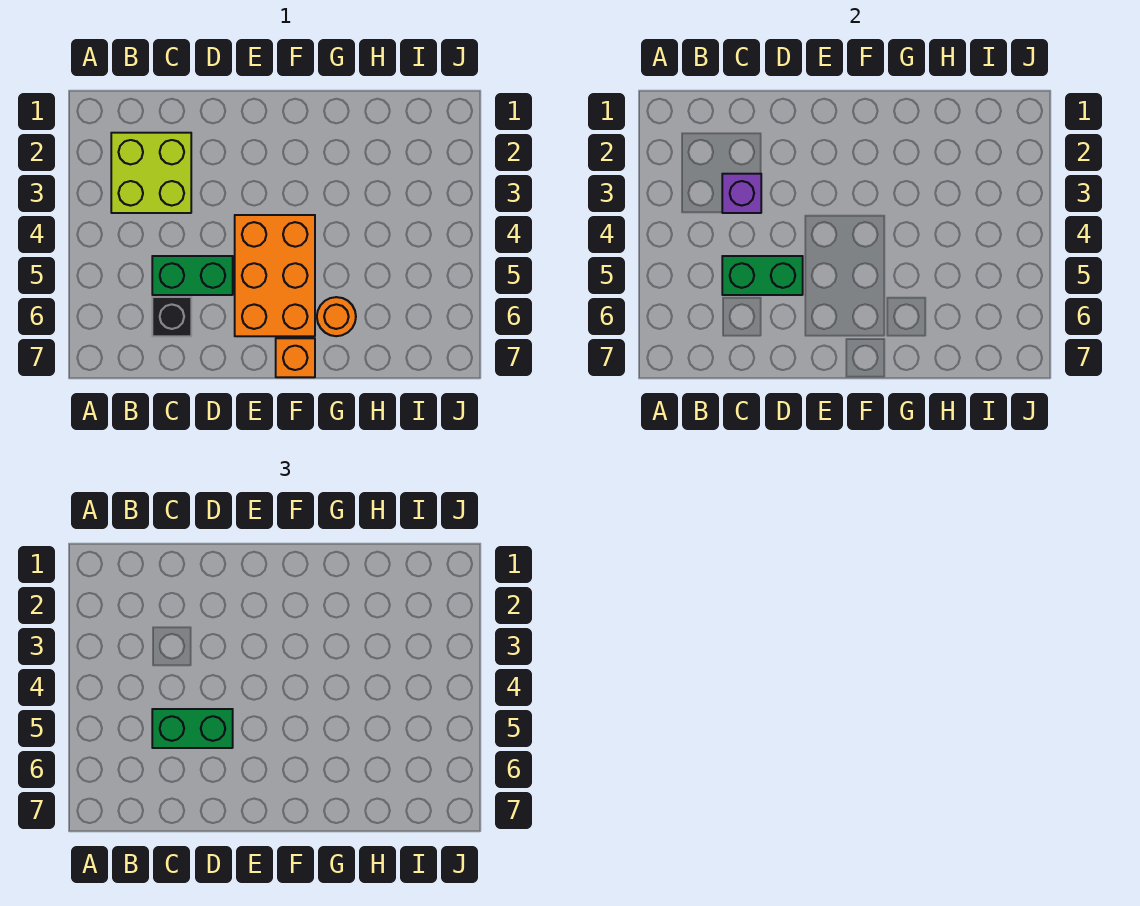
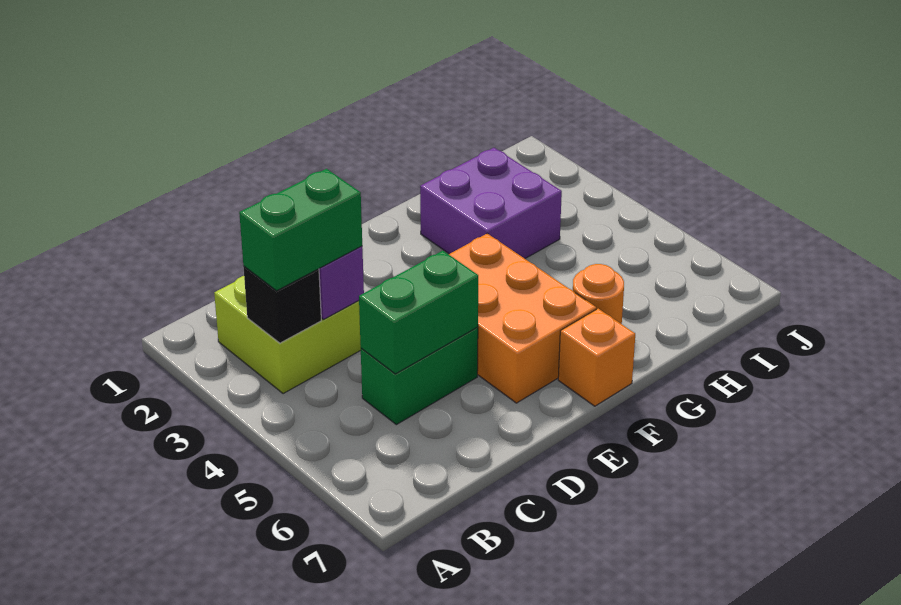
green 1x2 brick [152,709,233,748] -> green 1x2 brick moved to [239,169,362,291]
black 1x1 brick [152,297,191,336] -> black 1x1 brick moved to [244,267,321,343]
none -> purple 2x2 brick [420,148,562,259]

